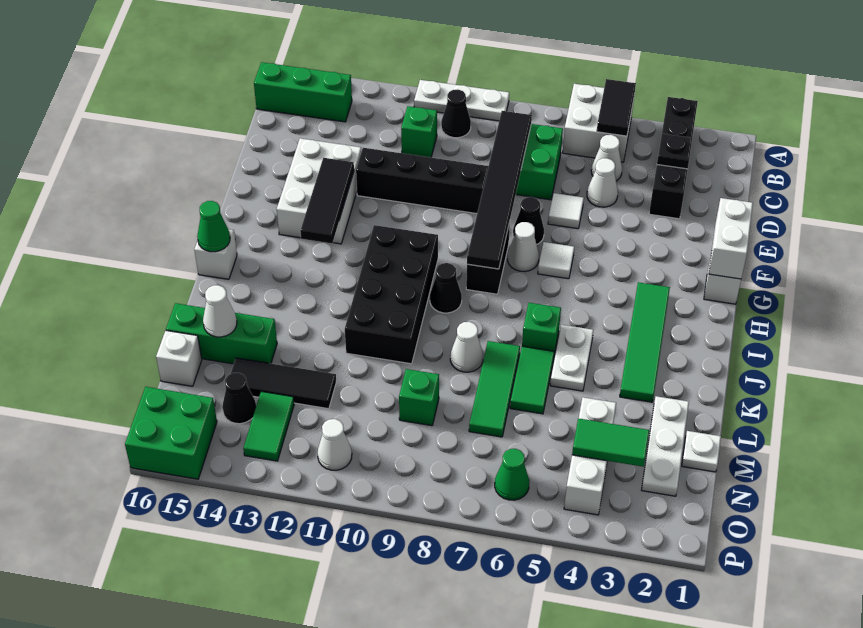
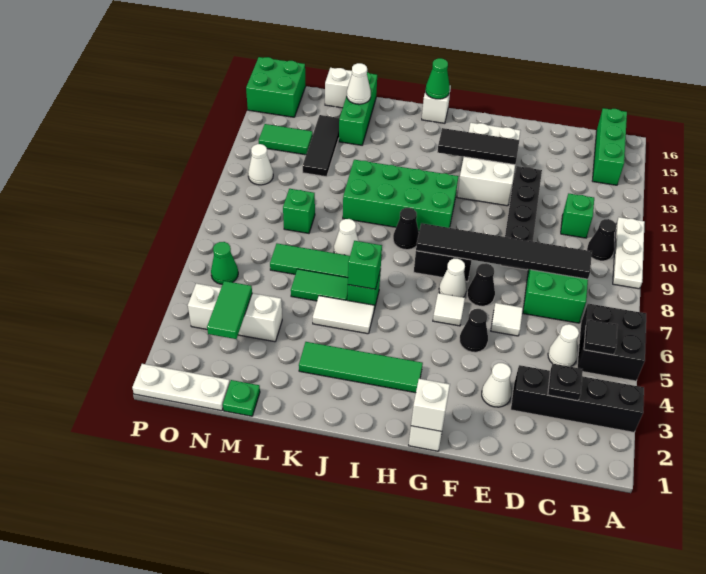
white 2x2 brick [563,84,634,162] -> black 2x2 brick [577,304,646,381]
black 1x2 tile [597,79,636,136] -> black 1x1 tile [584,320,618,355]
white 1x1 cone [587,158,618,207] -> white 1x1 cone moved to [482,363,511,407]
white 2x3 brick [277,138,361,244] -> white 2x3 brick turned to [457,123,521,206]
white 1x2 brick [709,198,753,279] -> white 1x1 brick [411,379,450,432]
black 2x4 brick [345,225,438,364] -> green 2x4 brick [343,160,458,231]
white 1x2 plate [550,325,593,391] -> white 1x2 tile [313,296,374,334]
none -> green 1x1 brick [348,241,382,289]
white 1x3 plate [642,396,689,496] -> white 1x3 plate moved to [132,364,230,411]
white 1x1 plate [682,431,721,472] -> green 1x1 plate [223,380,260,416]
black 1x1 cone [222,373,256,424] -> black 1x1 cone moved to [460,309,488,352]

